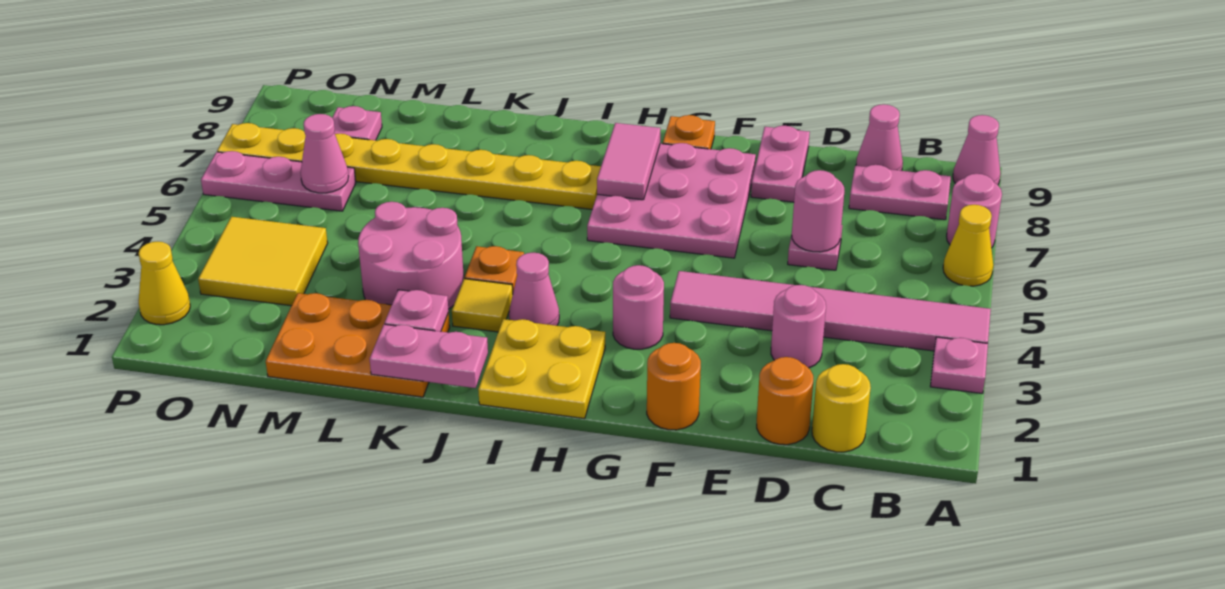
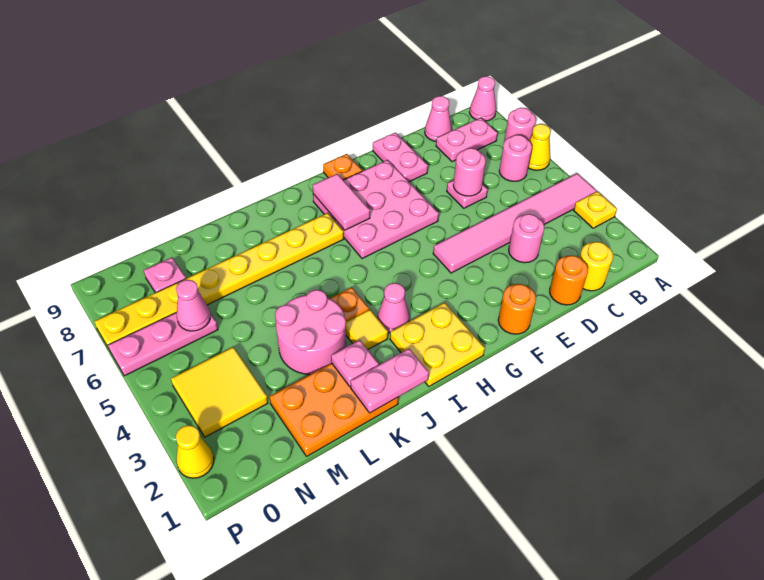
pink 1x1 plate [930,337,988,394] -> yellow 1x1 plate [574,191,617,228]
pink 1x1 round brick [613,265,664,349] -> pink 1x1 round brick moved to [499,135,532,181]

